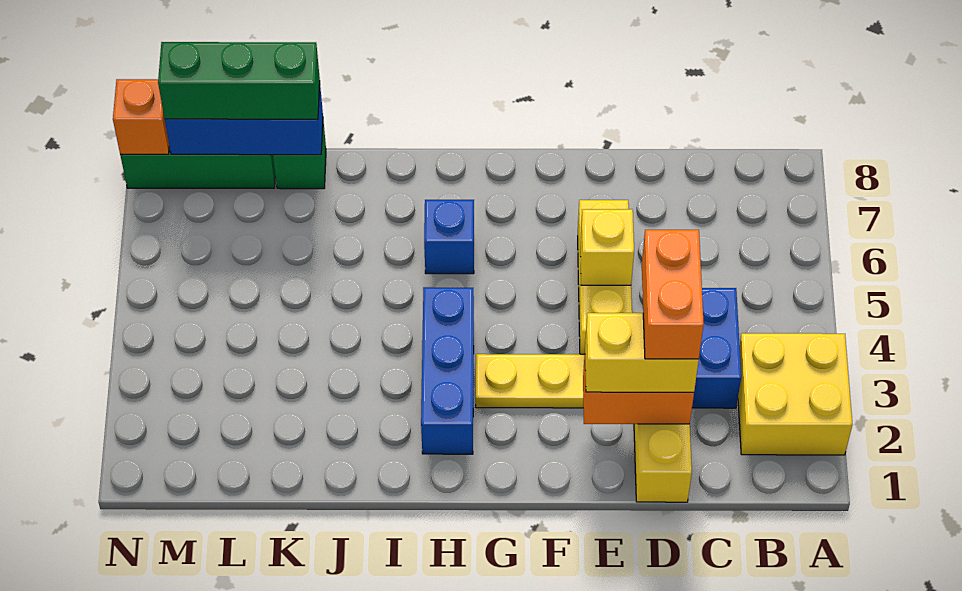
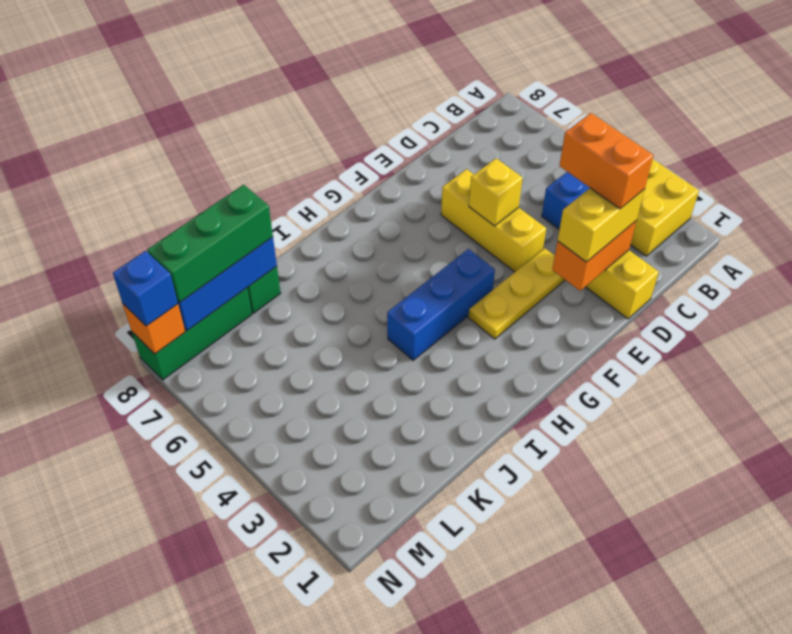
blue 1x3 brick [421,287,474,454] -> blue 1x3 brick turned to [387,249,495,360]
blue 1x1 brick [424,200,474,274] -> blue 1x1 brick moved to [113,251,178,326]

